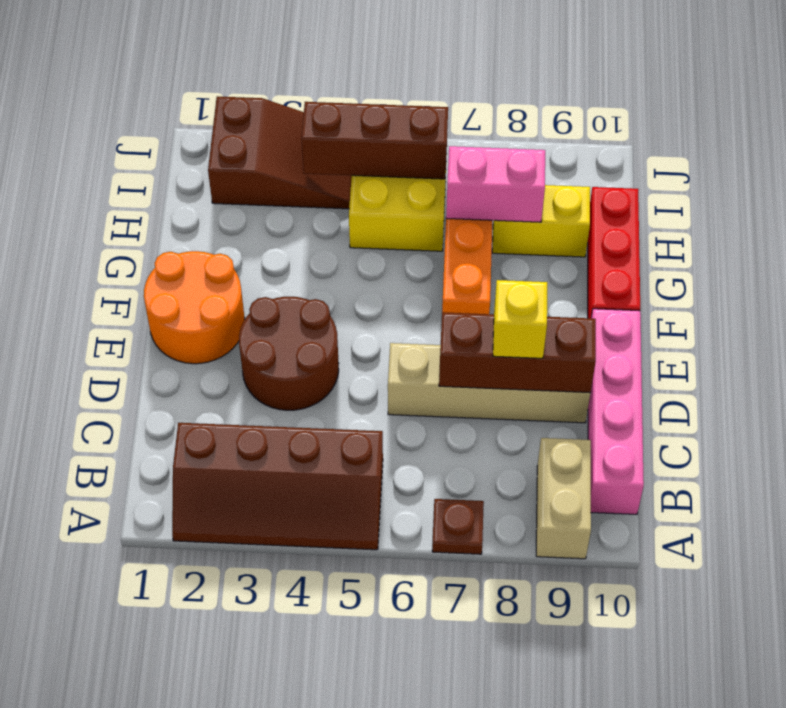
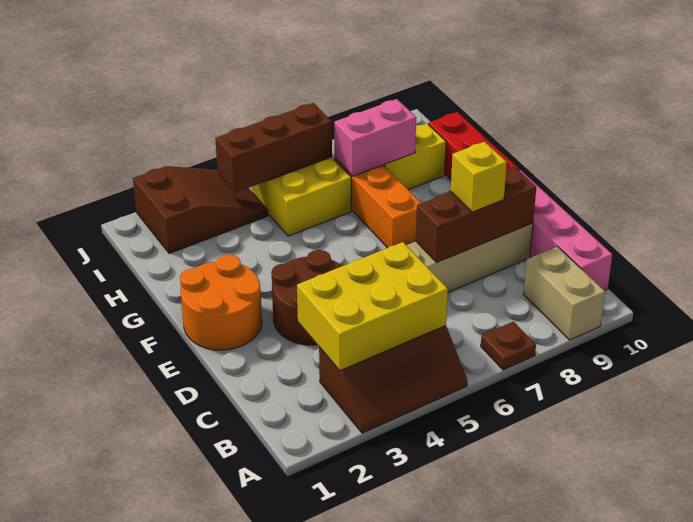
brown 2x4 slope [172,423,383,550] -> brown 2x3 slope [319,326,467,433]
none -> yellow 2x3 brick [297,242,448,371]

